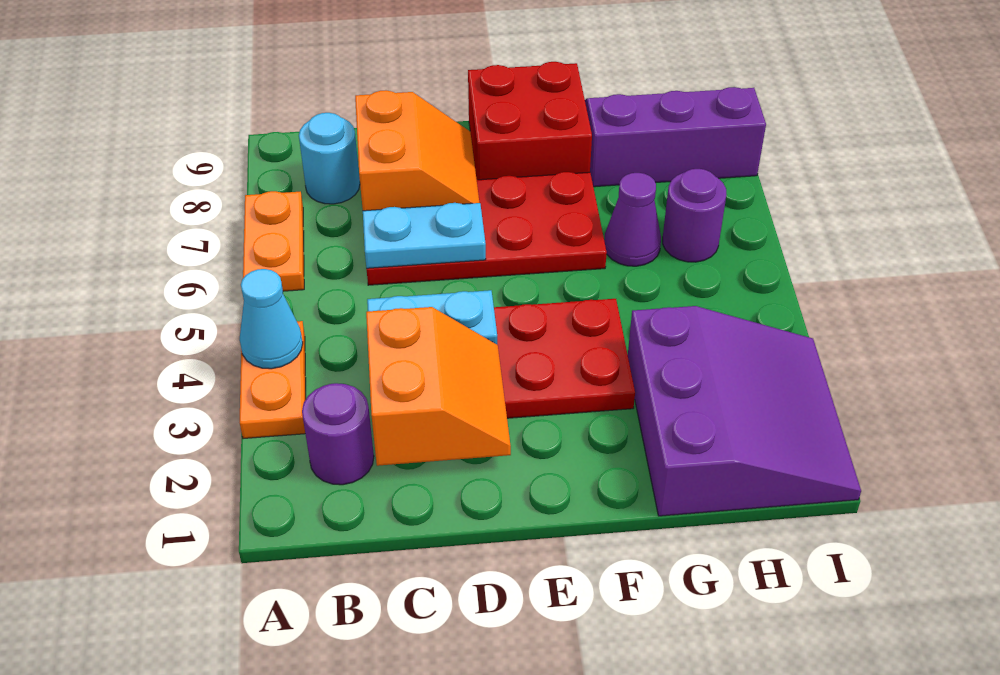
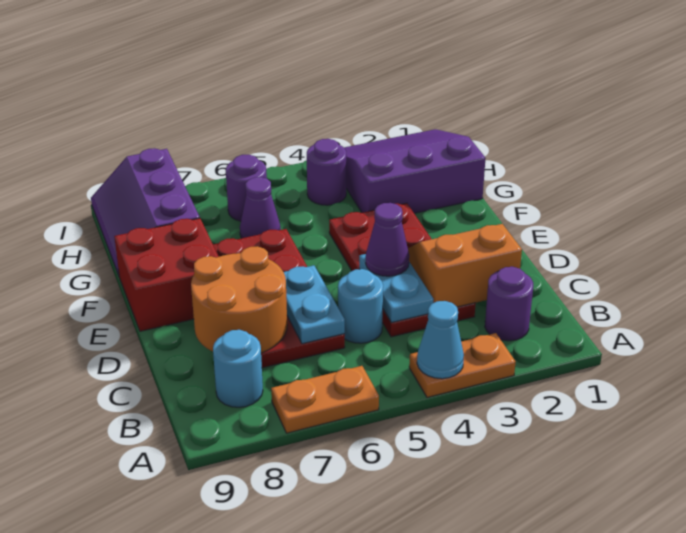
none -> cyan 1x1 round brick [338,269,383,343]
orange 2x2 slope [355,90,479,211] -> orange 2x2 round brick [191,246,287,353]
none -> purple 1x1 cone [366,203,409,276]
none -> purple 1x1 round brick [307,139,346,205]

